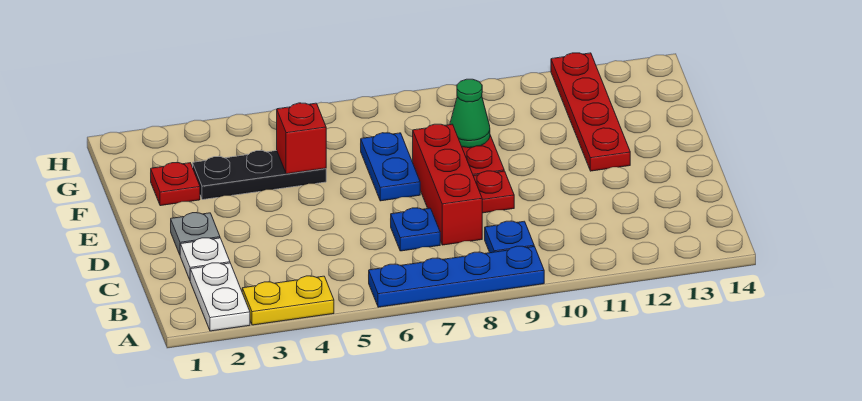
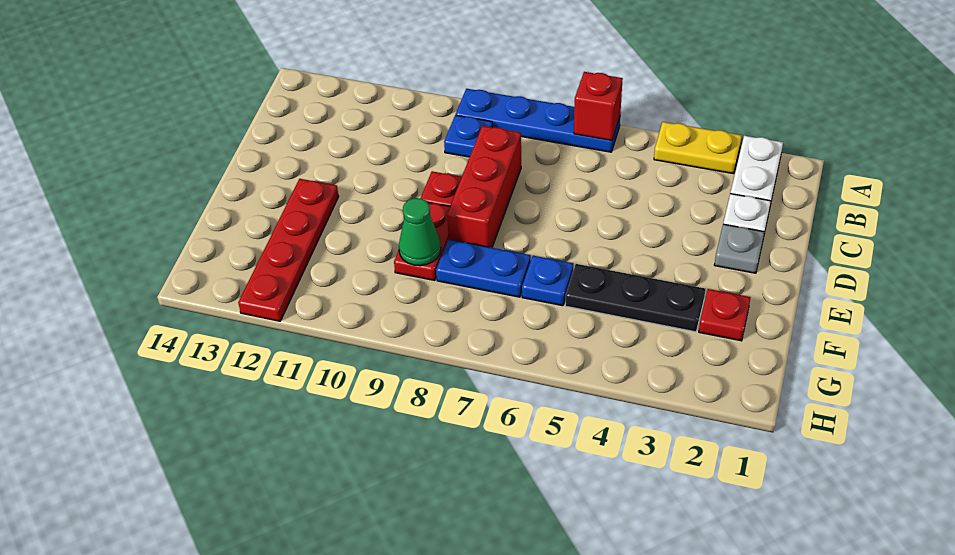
blue 1x1 plate [391,208,440,251] -> blue 1x1 plate moved to [522,256,573,306]
blue 1x2 plate [361,133,420,201] -> blue 1x2 plate turned to [436,239,531,297]
red 1x1 brick [277,103,326,174] -> red 1x1 brick moved to [574,72,623,140]

